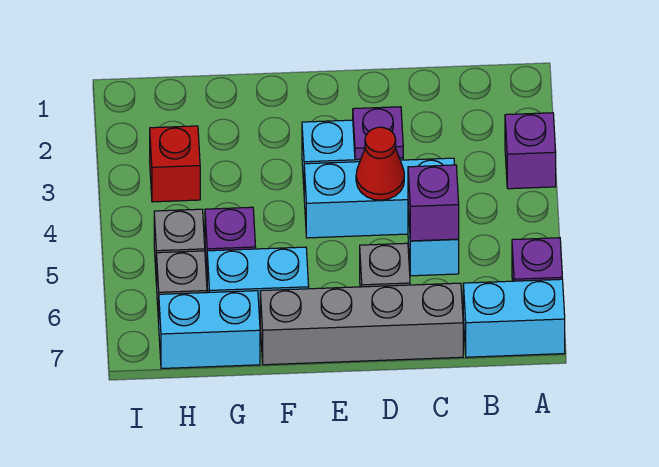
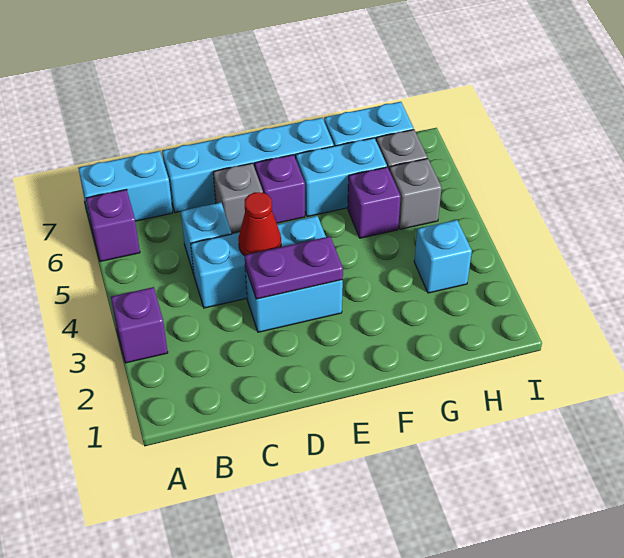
purple 1x1 brick [408,165,459,241] -> purple 1x1 brick moved to [255,155,305,223]
grey 1x4 brick [260,283,463,365] -> cyan 1x4 brick [162,118,334,213]
purple 1x1 plate [353,107,403,160] -> purple 1x2 plate [245,236,343,299]
red 1x1 brick [150,126,200,202] -> cyan 1x1 brick [414,220,472,293]

